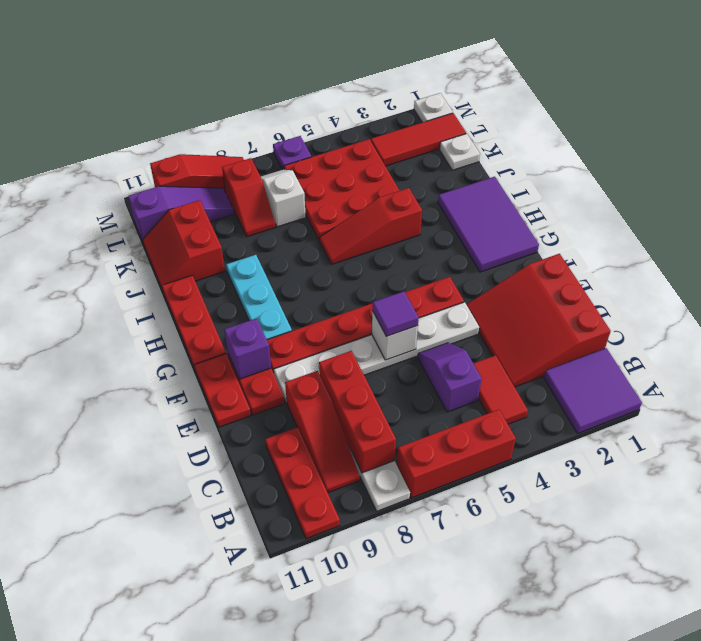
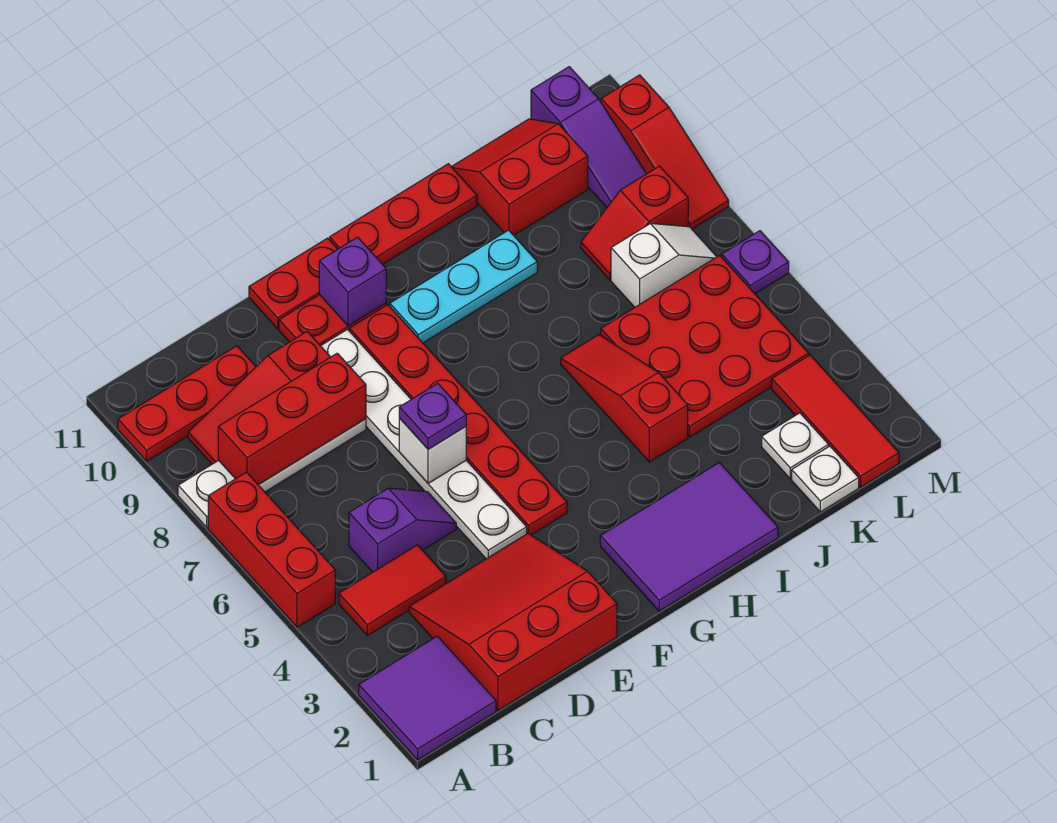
purple 1x1 tile [372,291,419,336] -> purple 1x1 plate [399,383,466,449]
white 1x1 plate [414,93,453,123] -> white 1x1 plate moved to [762,413,829,479]

